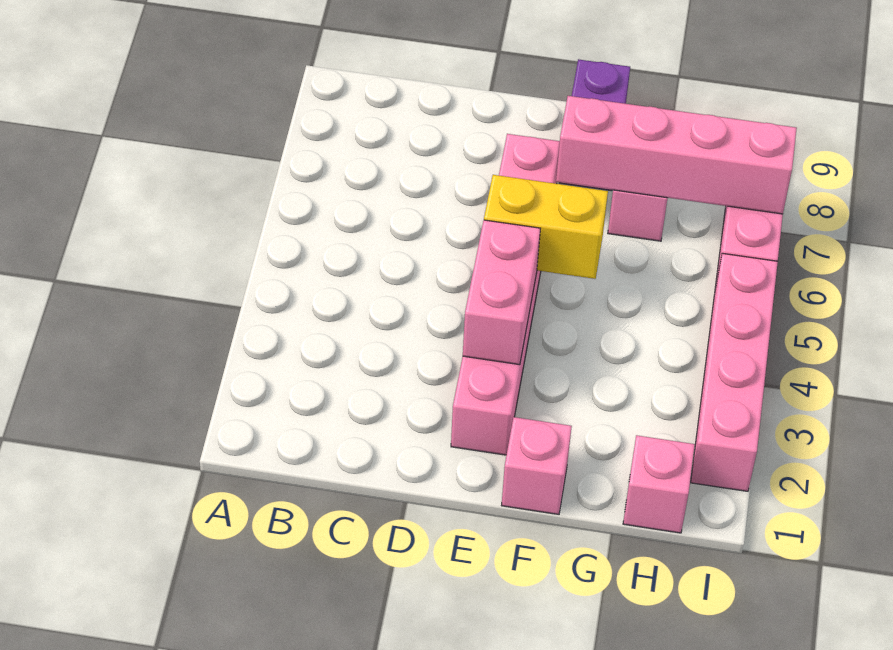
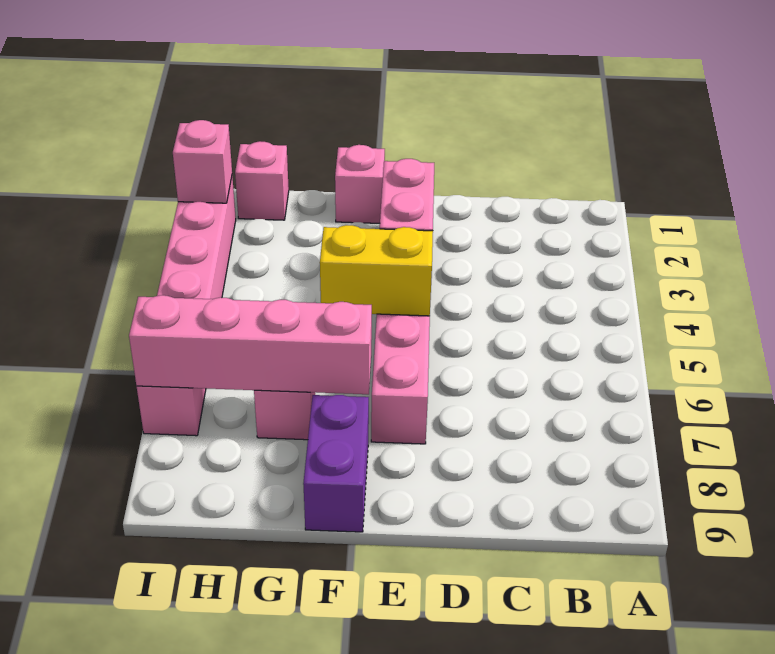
none -> pink 1x1 brick [173,120,232,203]

